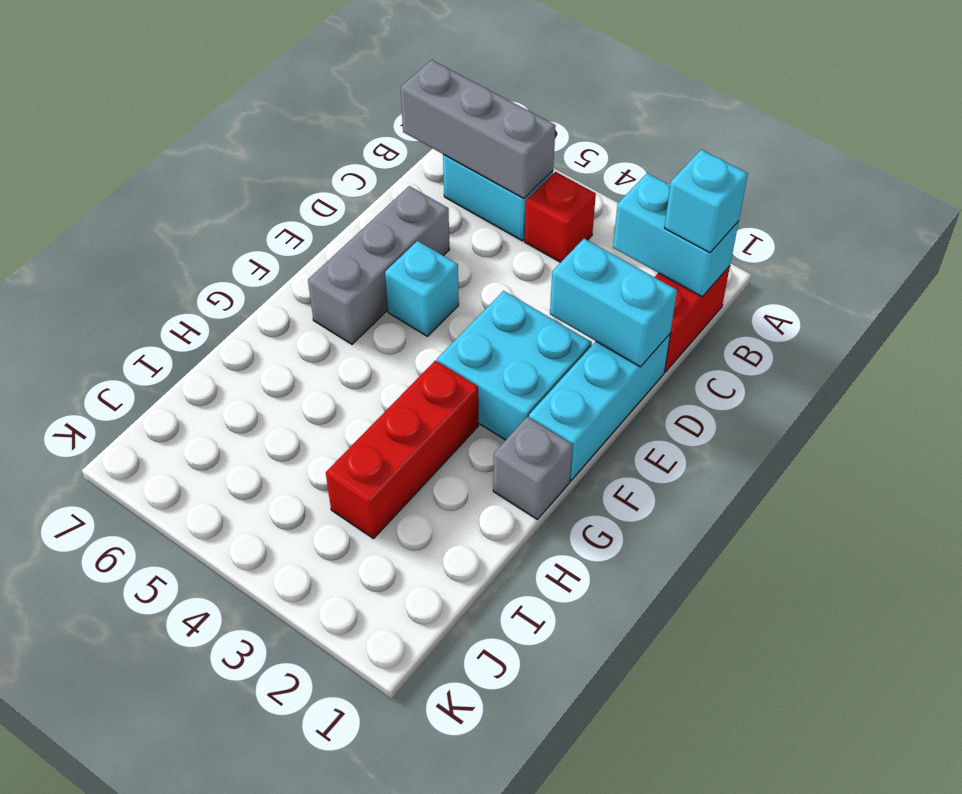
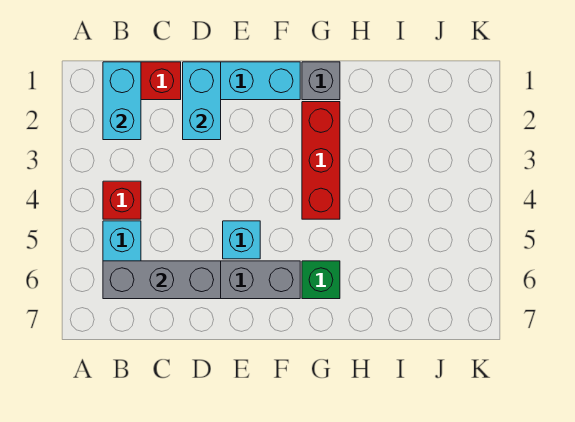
cyan 1x1 brick [664,150,748,253] -> none
grey 1x3 brick [401,60,556,198] -> grey 1x3 brick turned to [103,261,221,299]
cyan 2x2 brick [437,291,592,440] -> none
red 1x3 brick [326,360,479,539] -> red 1x3 brick turned to [302,102,340,219]
none -> green 1x1 brick [302,261,340,299]

